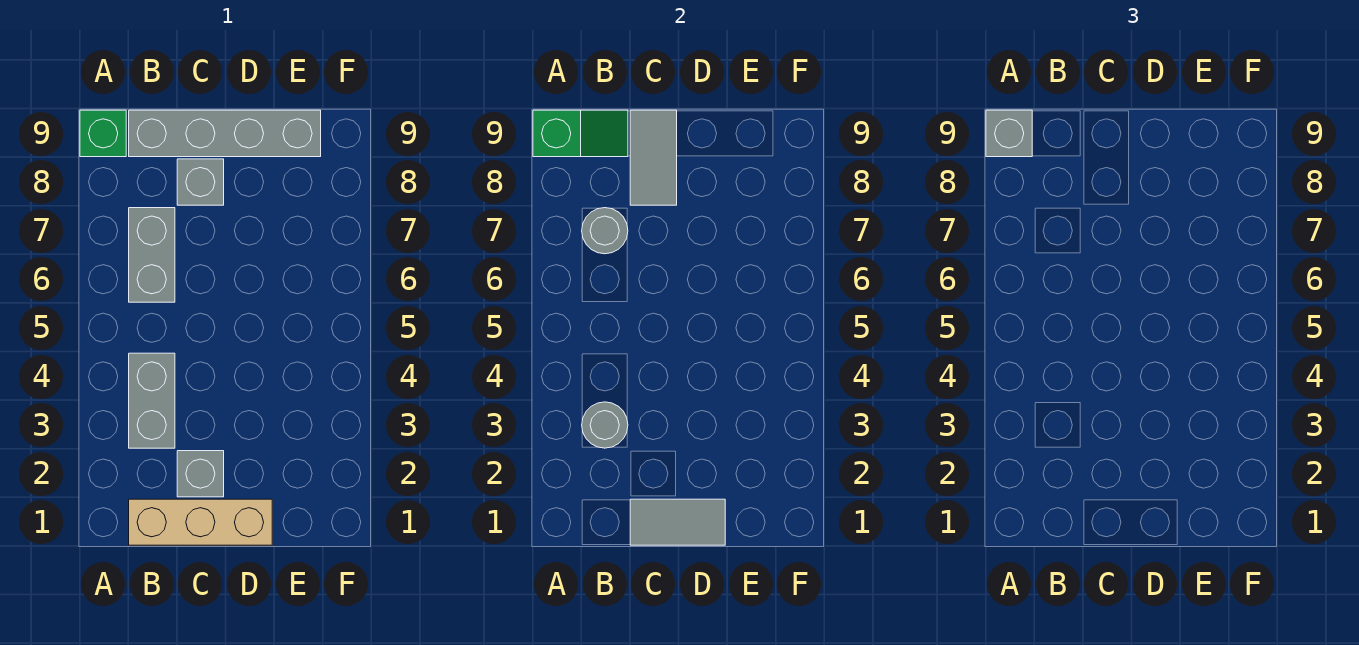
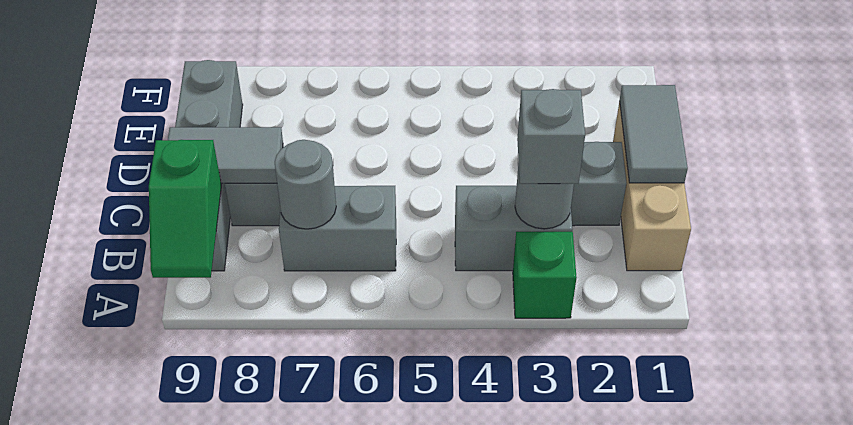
green 1x1 brick [80,110,126,157] -> green 1x1 brick moved to [513,232,577,318]
green 1x2 slope [533,110,628,157] -> green 1x2 slope turned to [149,140,221,278]
grey 1x1 brick [986,110,1032,157] -> grey 1x1 brick moved to [517,89,585,184]

